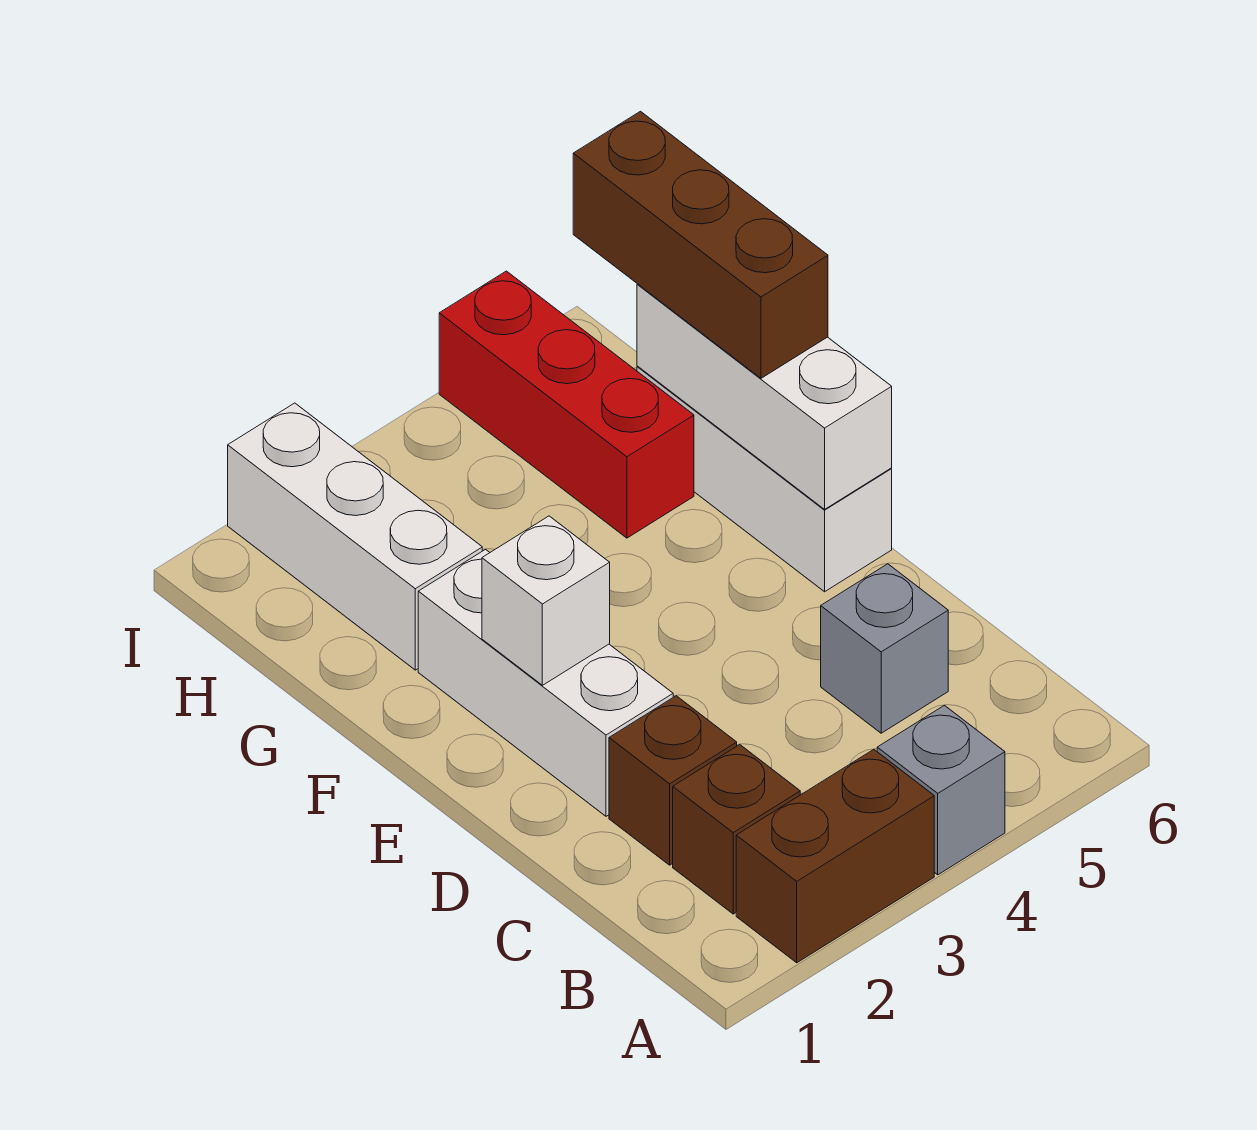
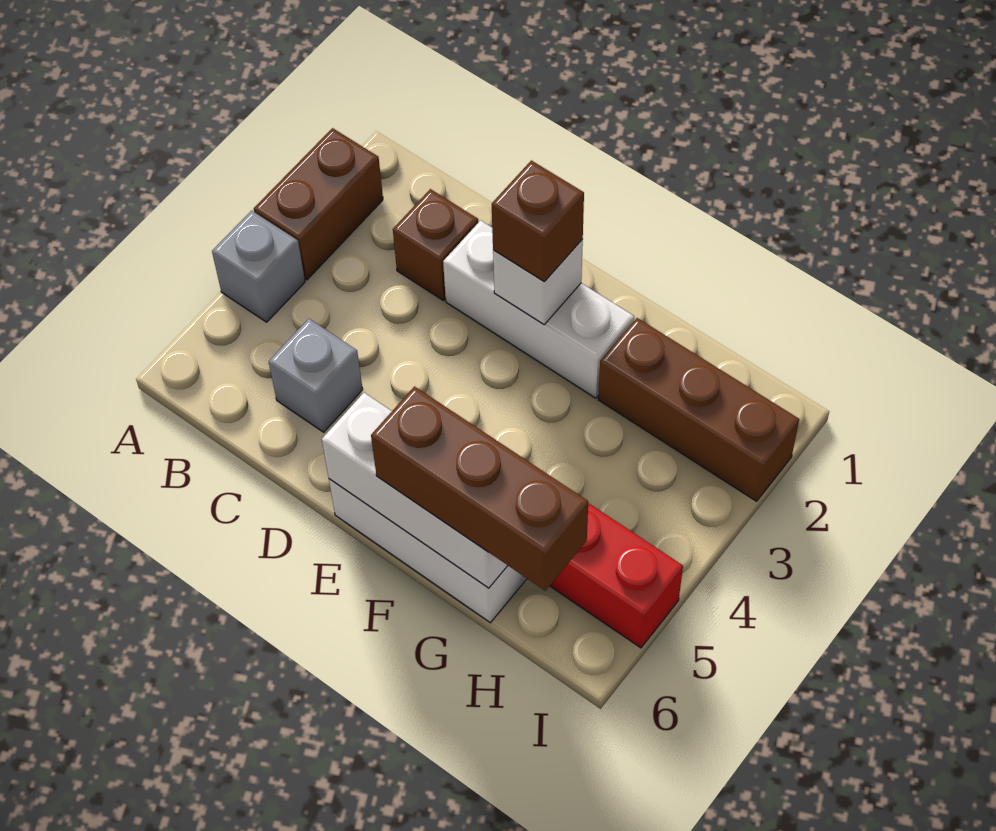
brown 1x1 brick [673,745,800,914] -> brown 1x1 brick moved to [492,160,584,281]
white 1x3 brick [228,403,482,670] -> brown 1x3 brick [598,318,799,501]

